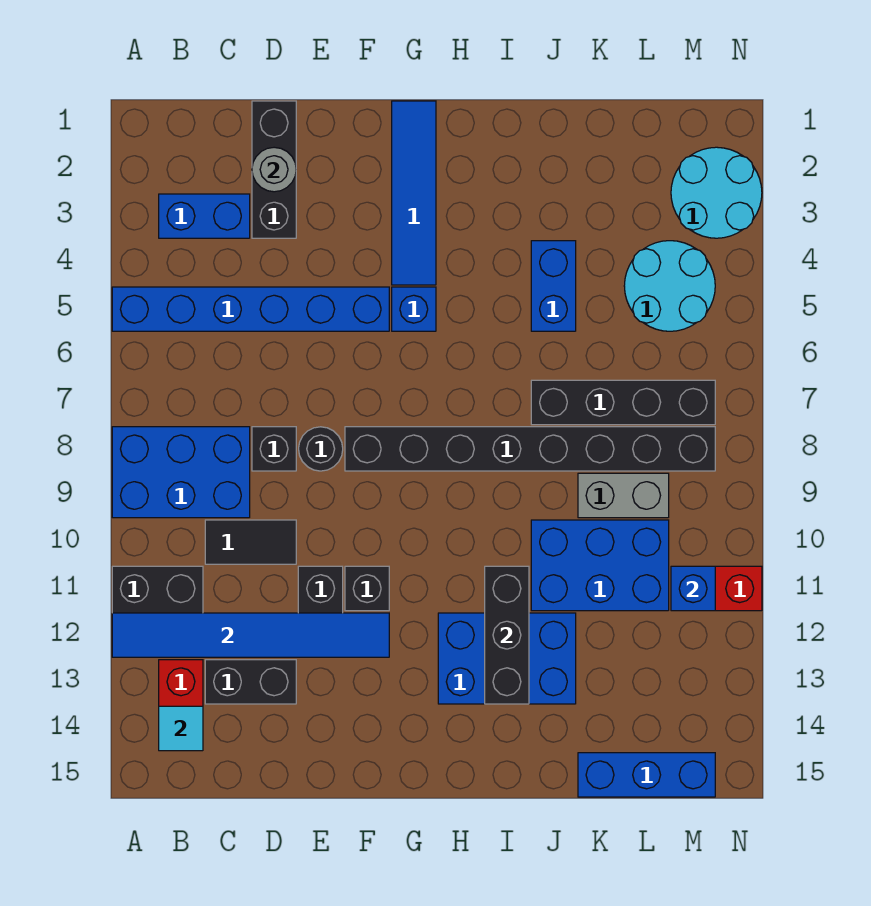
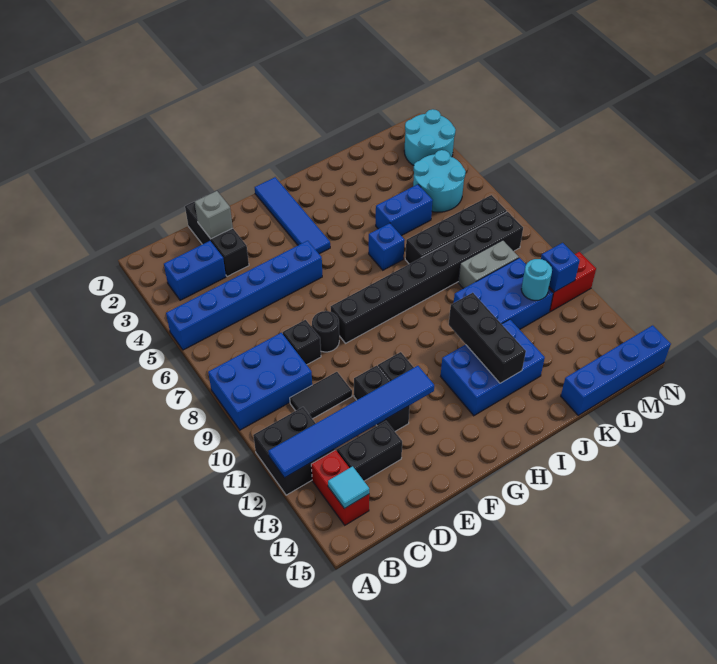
grey 1x1 round brick [252,147,296,192] -> grey 1x1 brick [195,191,233,239]
blue 1x1 brick [392,287,436,331] -> blue 1x1 brick moved to [369,223,405,270]
blue 1x2 brick [531,241,576,331] -> blue 1x2 brick turned to [376,184,433,236]
blue 1x3 brick [578,753,715,797] -> blue 1x4 brick [561,325,671,415]
none -> cyan 1x1 round brick [521,259,552,301]

